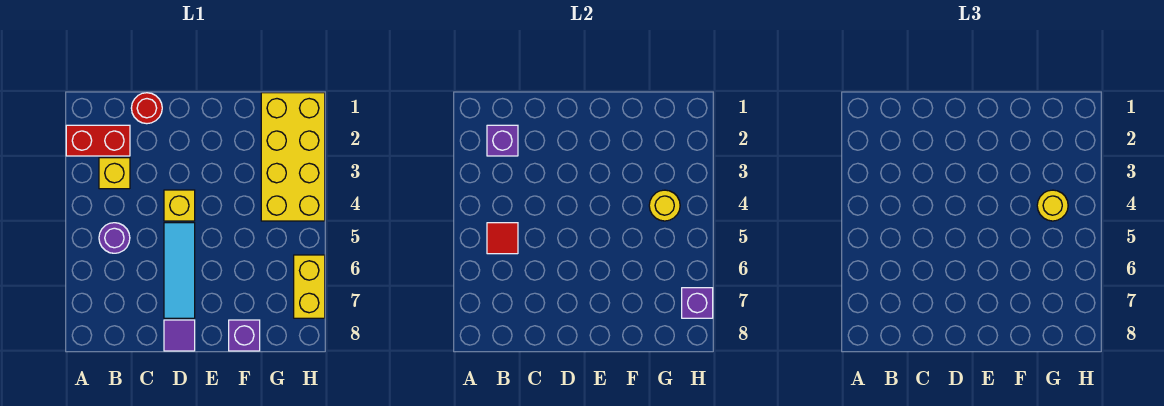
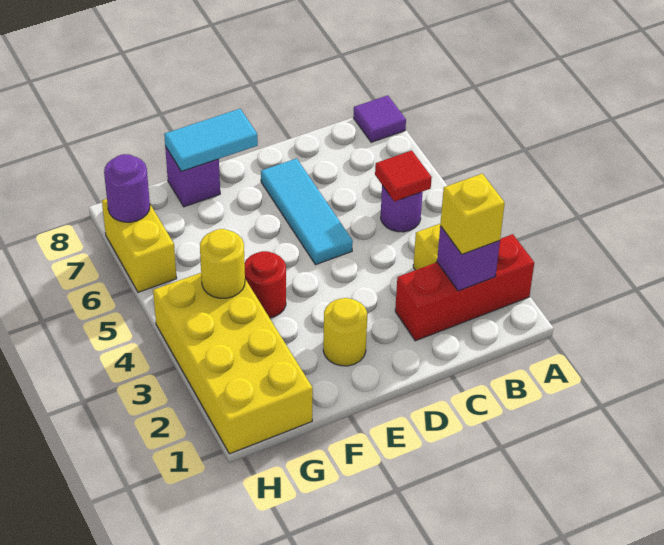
red 1x2 brick [66,125,130,156] -> red 1x3 brick [395,234,534,341]
red 1x1 round brick [131,93,162,124] -> red 1x1 round brick moved to [244,251,286,318]
yellow 1x1 brick [164,190,195,221] -> yellow 1x1 brick moved to [440,174,505,254]
purple 1x1 tile [164,320,195,351] -> purple 1x1 tile moved to [353,95,406,142]
none -> cyan 1x2 tile [164,109,258,171]
yellow 1x1 round brick [1037,190,1068,221] -> yellow 1x1 round brick moved to [323,298,367,366]
purple 1x1 brick [682,288,713,318] -> purple 1x1 round brick [104,154,150,222]

